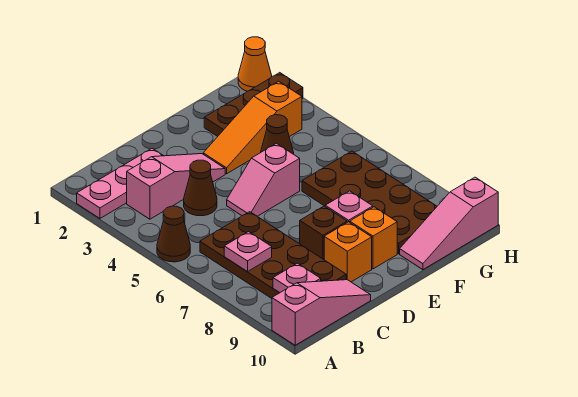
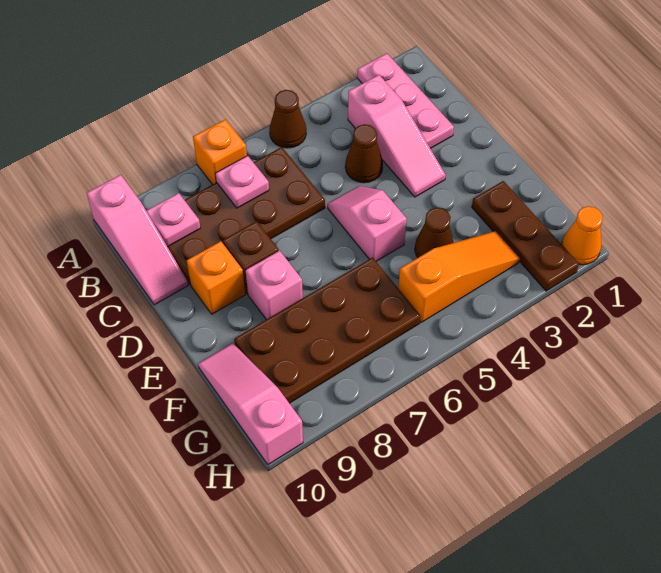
orange 1x3 slope [203,81,302,174] -> orange 1x3 slope turned to [398,231,520,322]
orange 1x1 brick [350,207,397,269] -> orange 1x1 brick moved to [193,119,247,185]

